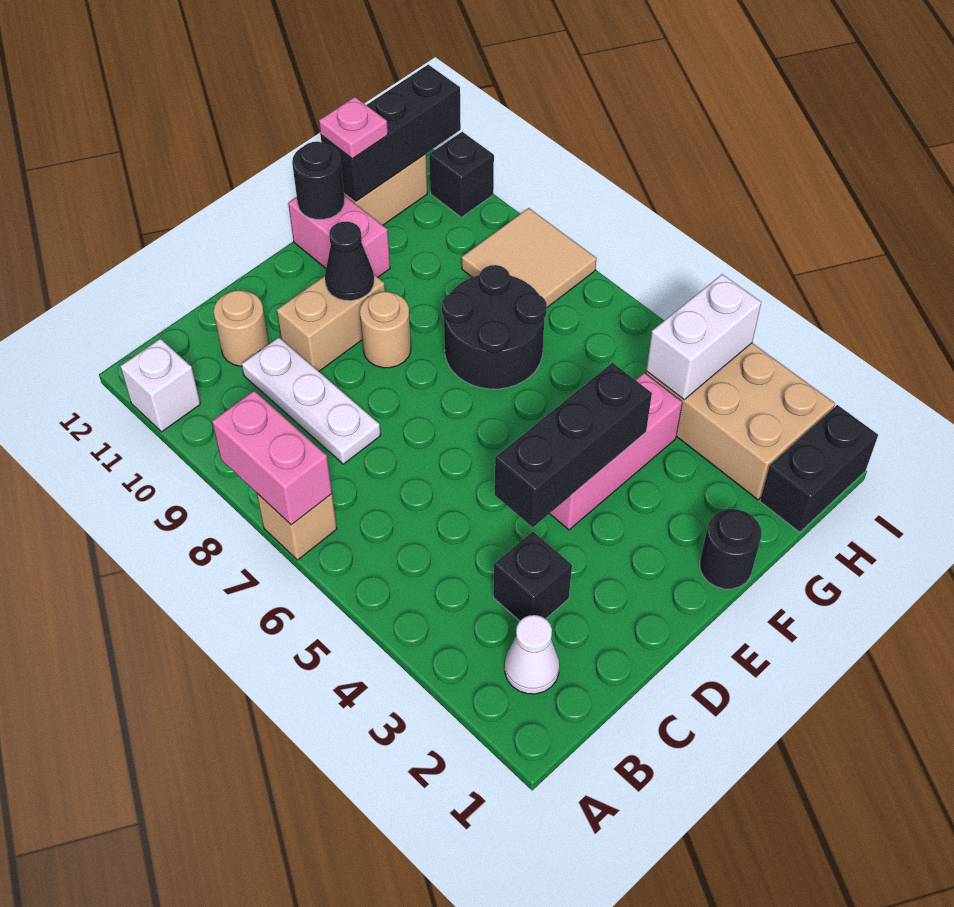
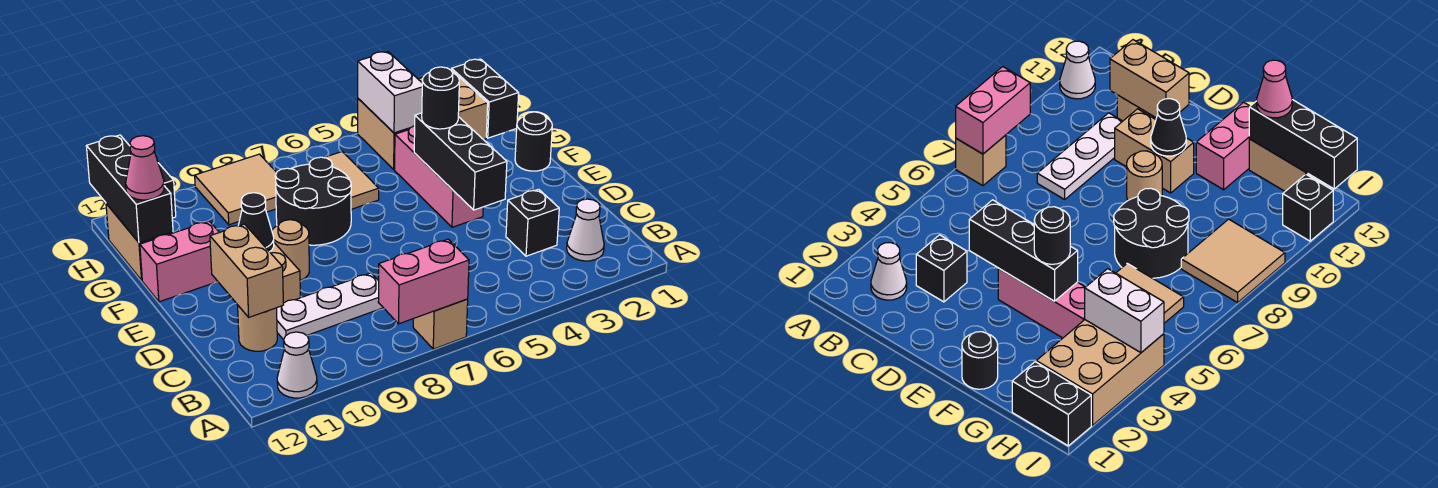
white 1x1 brick [120,339,200,432] -> white 1x1 cone [277,332,317,398]
none -> tan 1x2 brick [210,224,283,317]
black 1x1 round brick [292,142,344,219] -> black 1x1 round brick moved to [422,67,459,129]
none -> tan 1x2 tile [324,152,379,209]
pink 1x1 plate [319,97,388,159] -> pink 1x1 cone [126,136,164,200]

